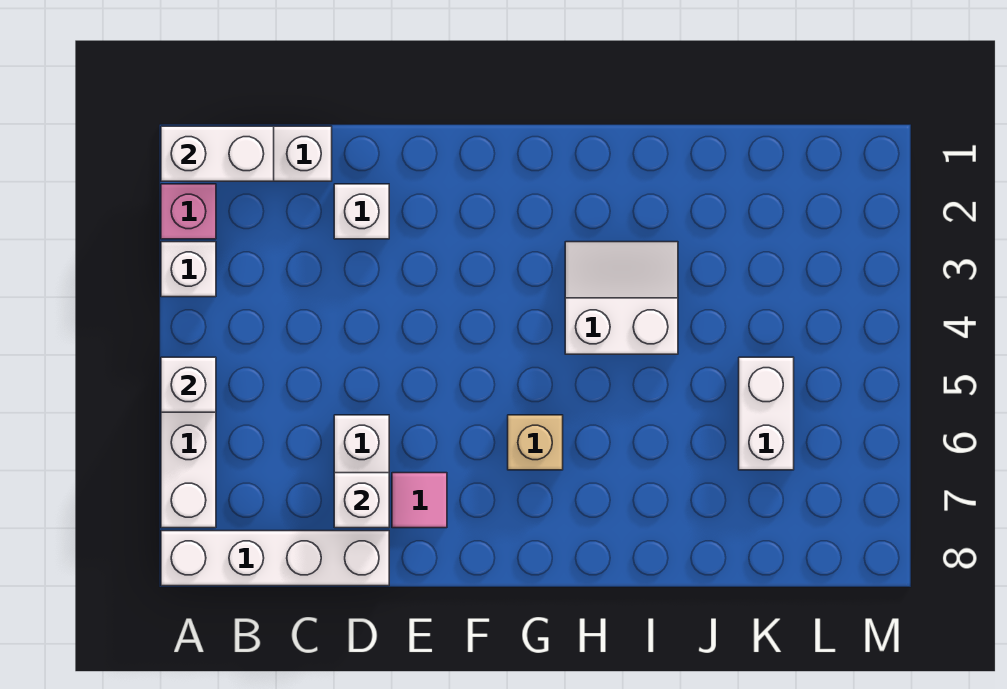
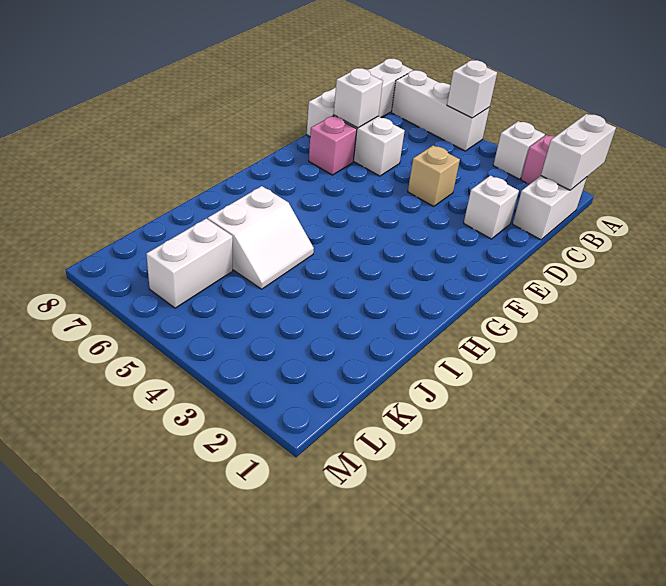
pink 1x1 tile [392,473,447,528] -> pink 1x1 brick [309,116,357,175]
tan 1x1 brick [508,415,563,470] -> tan 1x1 brick moved to [408,145,460,207]
white 2x2 slope [565,242,678,354] -> white 2x2 slope moved to [208,186,314,289]
white 1x2 brick [739,357,794,470] -> white 1x2 brick turned to [146,219,233,308]

